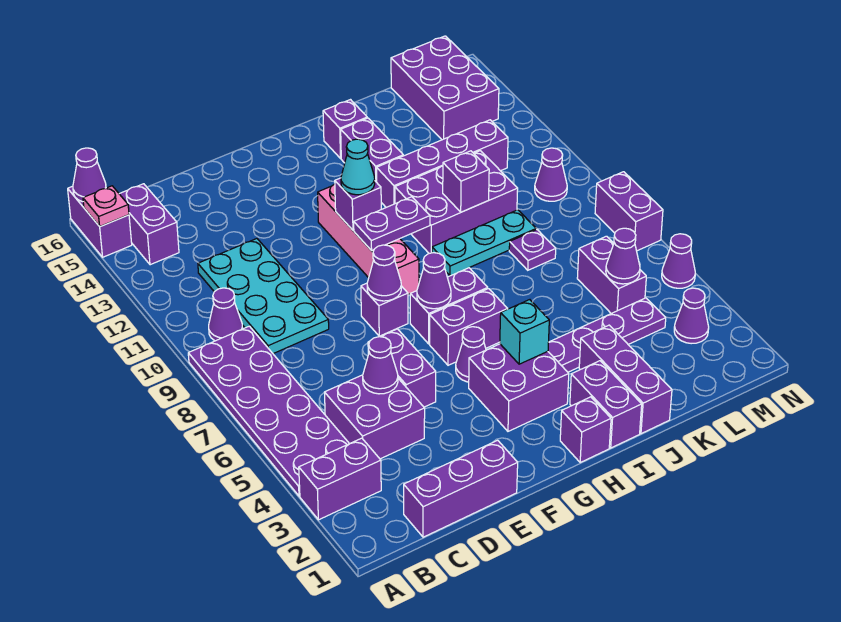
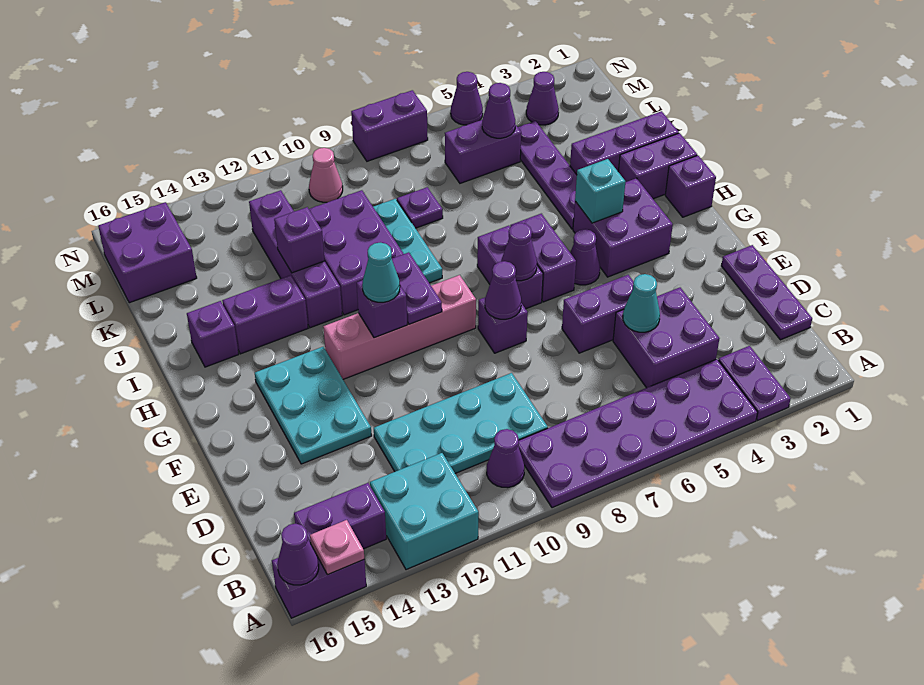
purple 1x2 brick [299,438,381,520] -> purple 1x2 plate [718,346,791,420]
none -> cyan 2x2 brick [370,453,479,570]
purple 1x3 brick [404,440,518,537] -> purple 1x3 plate [721,245,812,340]
purple 1x1 cone [363,337,398,394] -> cyan 1x1 cone [623,274,660,332]
none -> cyan 2x3 plate [255,347,372,464]
purple 1x1 brick [443,151,489,212] -> purple 1x1 brick moved to [274,207,325,273]
purple 2x3 brick [391,36,499,140] -> purple 2x2 brick [98,202,197,303]
purple 1x1 cone [535,148,567,201] -> pink 1x1 cone [309,148,343,202]

